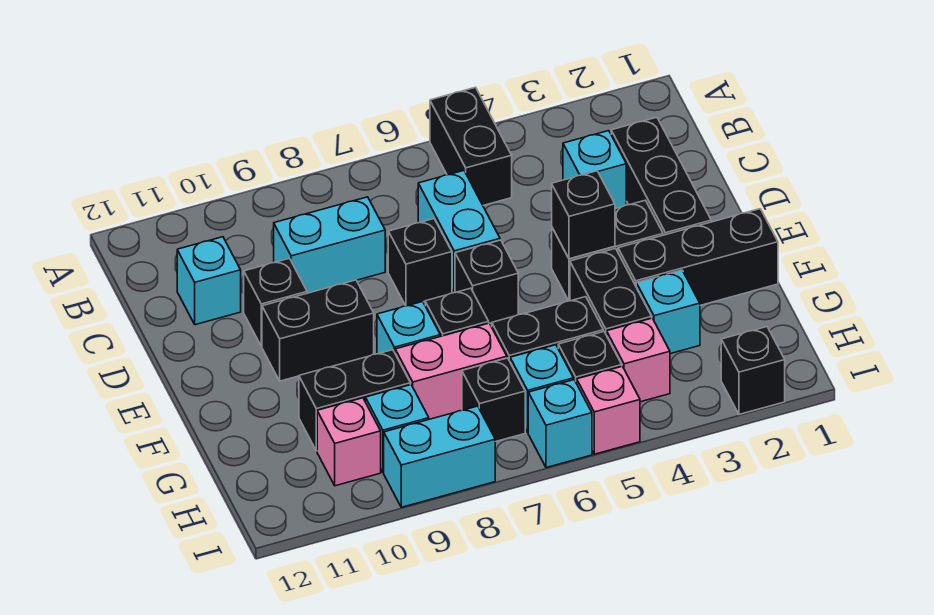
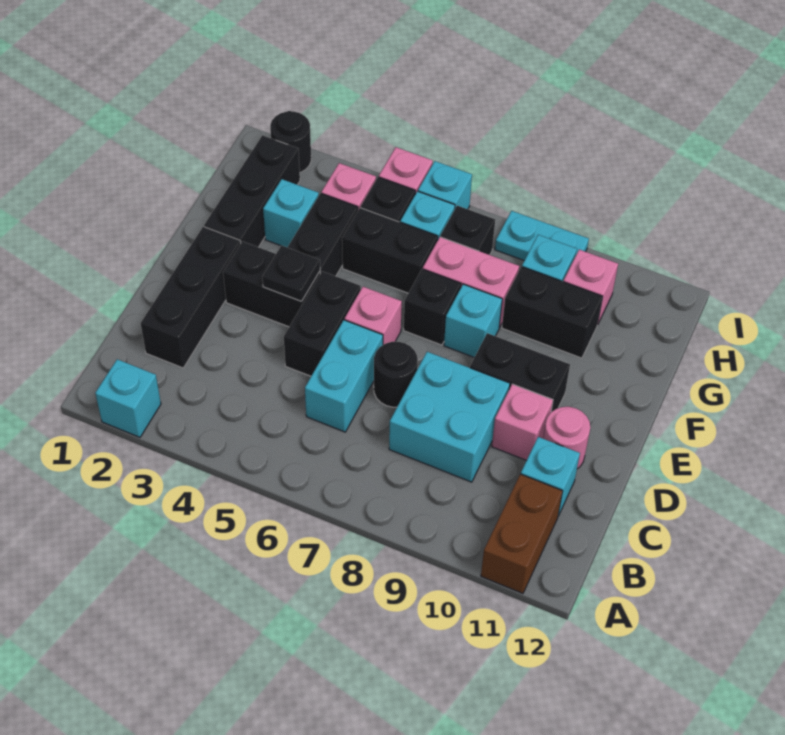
black 1x2 brick [430,87,512,205] -> black 1x2 brick moved to [284,271,361,376]
none -> brown 1x2 brick [481,474,563,593]
cyan 1x1 brick [563,131,626,209] -> cyan 1x1 brick moved to [95,359,161,437]
cyan 1x2 brick [274,197,385,293] -> cyan 2x2 brick [389,352,510,482]
black 1x1 brick [388,219,452,306] -> black 1x1 round brick [374,342,418,407]
black 1x1 brick [244,258,307,346] -> pink 1x1 brick [492,384,553,460]
none -> pink 1x1 round brick [543,407,590,469]
black 1x1 brick [552,171,615,259] -> black 1x1 plate [262,245,320,301]
black 1x1 brick [455,240,518,323] -> pink 1x1 brick [345,287,402,345]
black 1x3 brick [618,209,778,305] -> black 1x3 brick turned to [204,135,300,247]
black 1x1 brick [721,327,785,414] -> black 1x1 round brick [270,111,311,172]
cyan 1x2 brick [384,406,495,507] -> cyan 1x2 plate [495,211,589,260]

